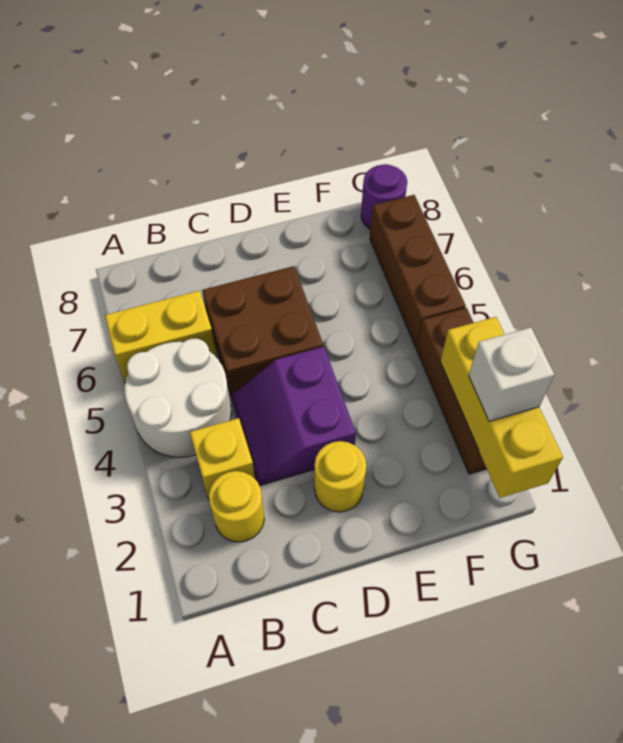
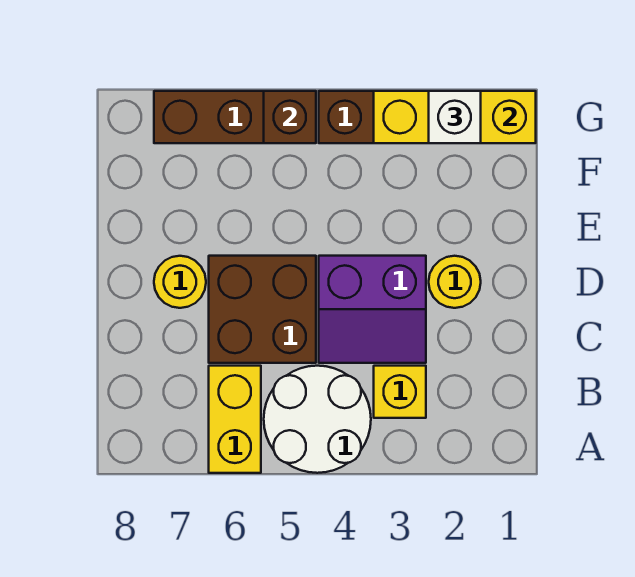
yellow 1x1 round brick [209,471,264,542] -> yellow 1x1 round brick moved to [154,256,206,308]
none -> brown 1x1 brick [264,91,316,143]
purple 1x1 round brick [361,164,407,229] -> none

